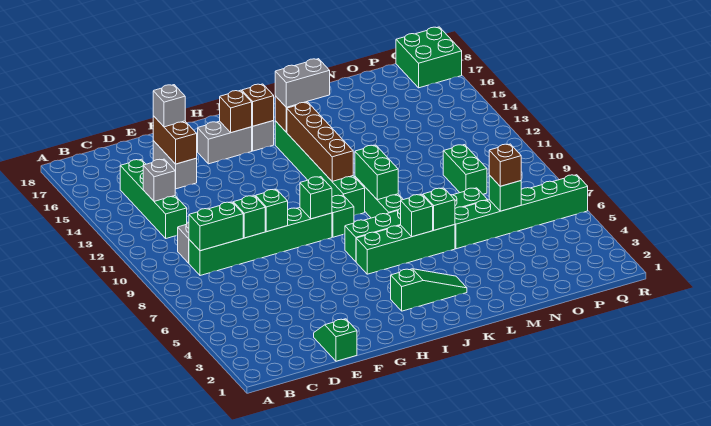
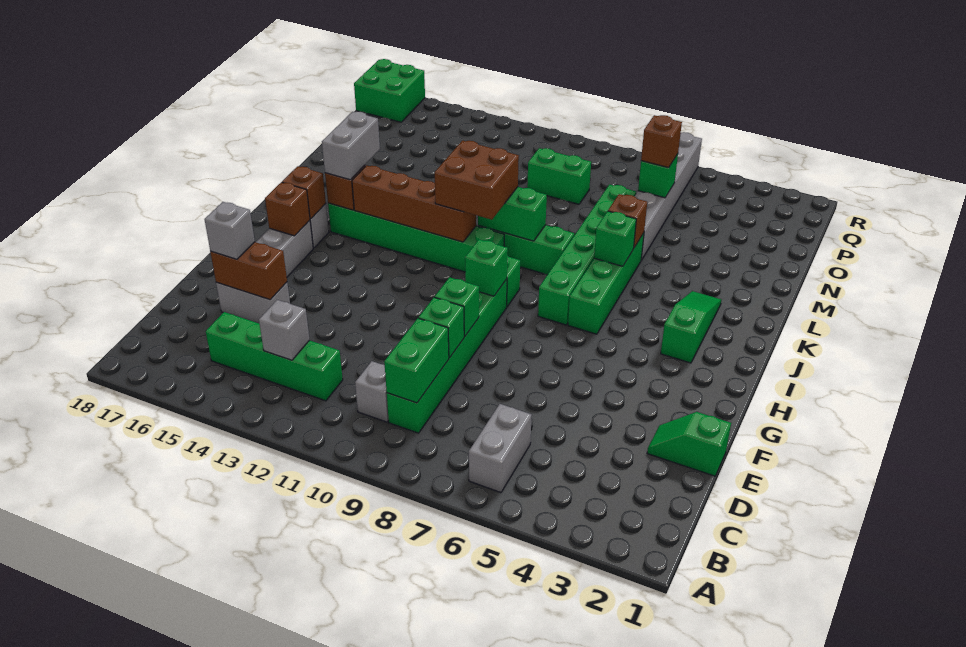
none -> grey 1x2 brick [469,404,532,493]
none -> brown 2x2 brick [435,141,519,220]
green 1x1 brick [423,188,455,230] -> brown 1x1 brick [608,194,647,248]
green 1x6 brick [455,175,588,249] -> grey 1x6 brick [635,132,702,260]

